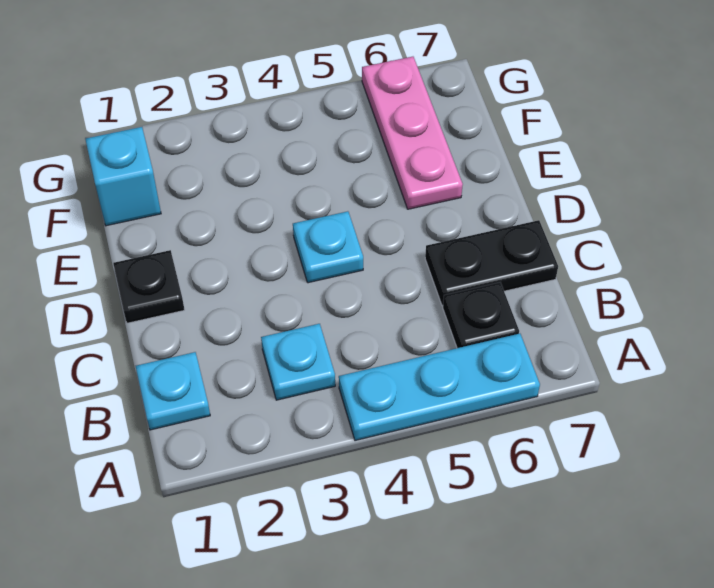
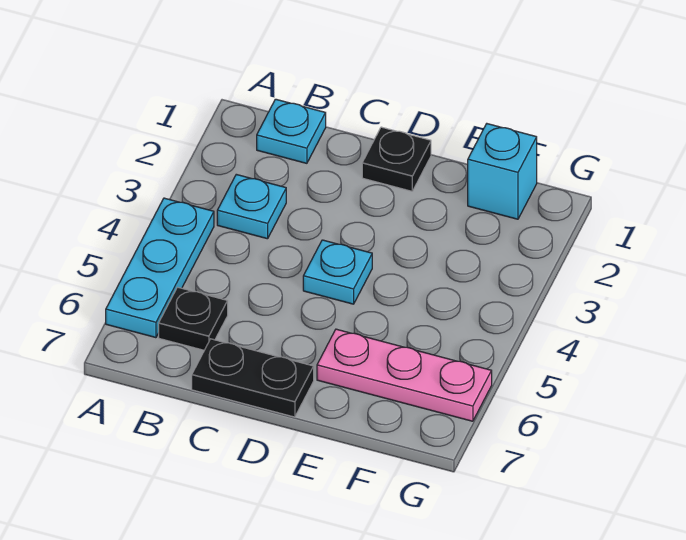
black 1x2 plate [425,220,558,306] -> black 1x2 plate turned to [192,339,314,417]

